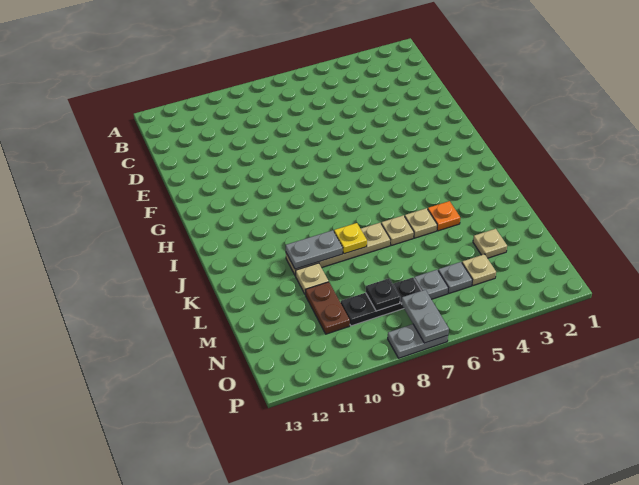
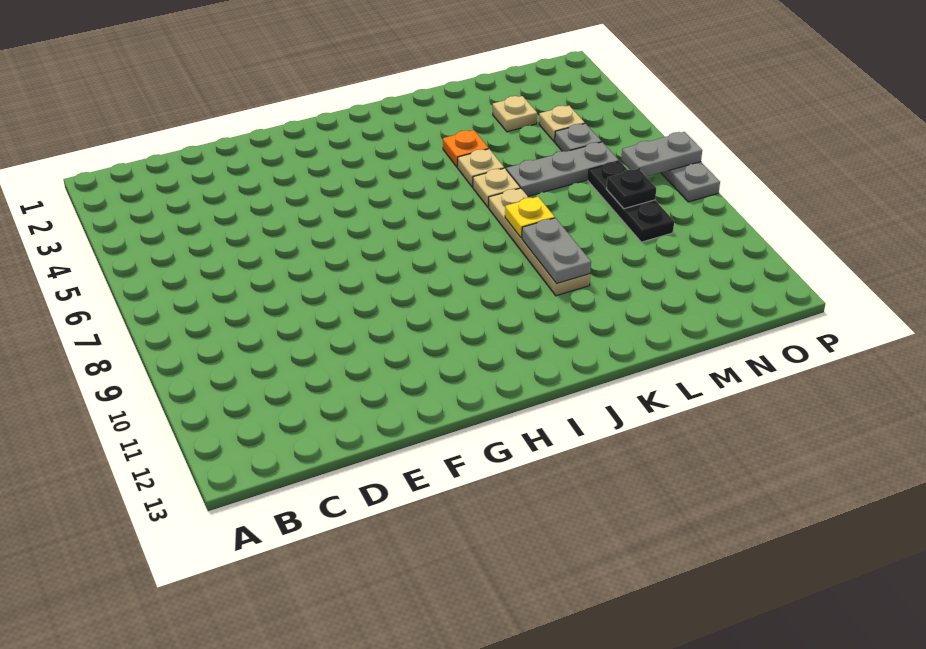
tan 1x1 plate [296,263,329,295] -> none
brown 1x2 plate [305,282,350,334] -> none
grey 1x1 plate [414,270,448,299] -> grey 1x3 plate [506,142,619,196]

